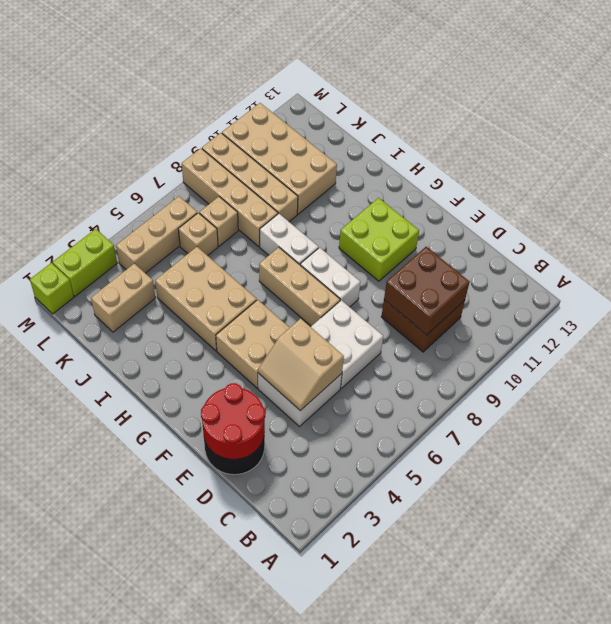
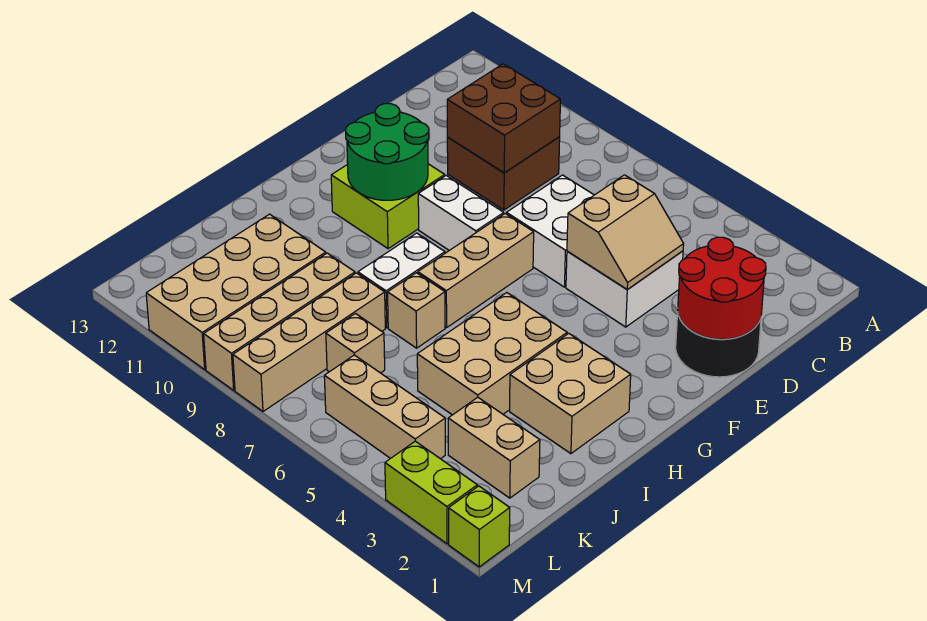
tan 2x2 brick [216,300,290,388] -> tan 2x2 brick moved to [510,333,631,454]
white 1x2 brick [300,248,360,307] -> white 1x2 brick turned to [418,176,504,250]
none -> green 2x2 round brick [346,104,429,200]
tan 1x1 brick [178,213,218,256] -> tan 1x1 brick moved to [388,273,445,348]

